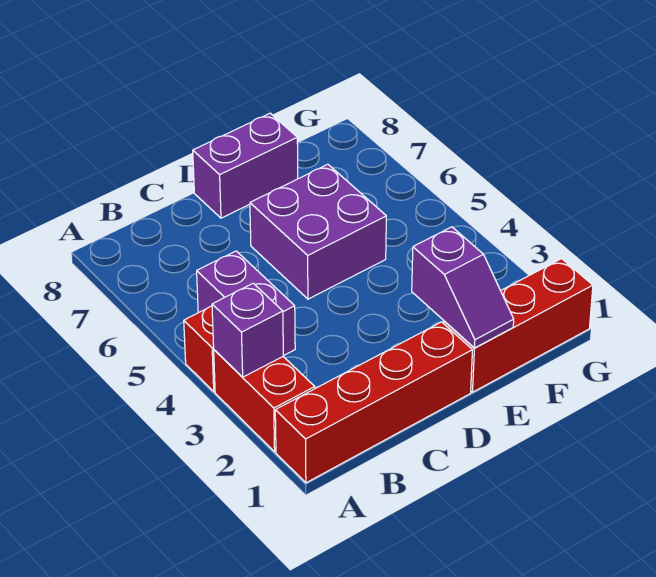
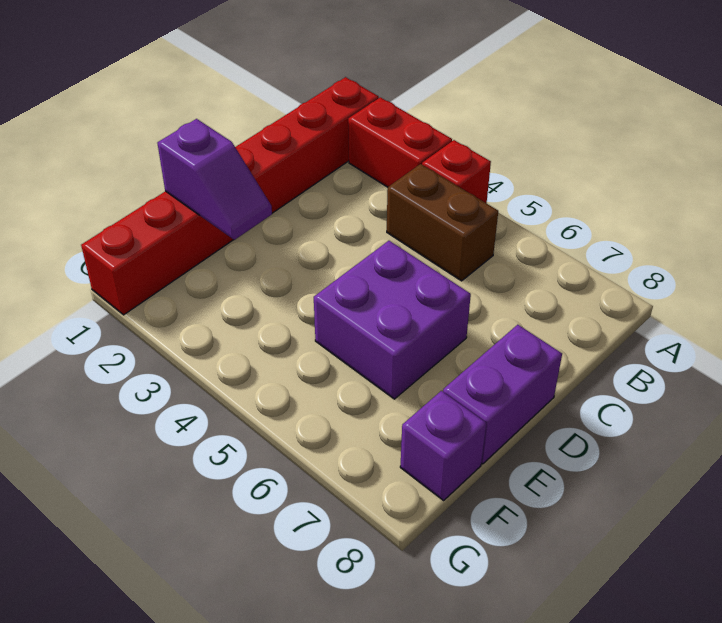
purple 1x1 brick [212,283,283,377] -> purple 1x1 brick moved to [400,391,486,500]
purple 1x2 brick [197,251,295,356] -> brown 1x2 brick [387,164,498,281]
purple 1x2 slope [412,227,514,348] -> purple 1x2 slope turned to [157,119,272,240]

